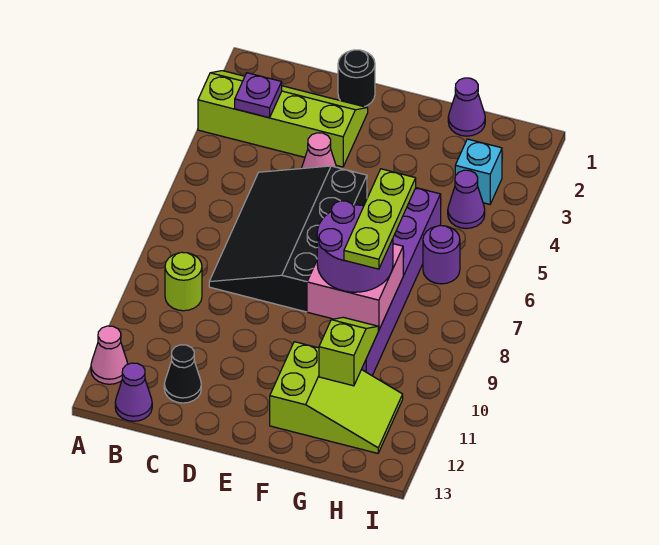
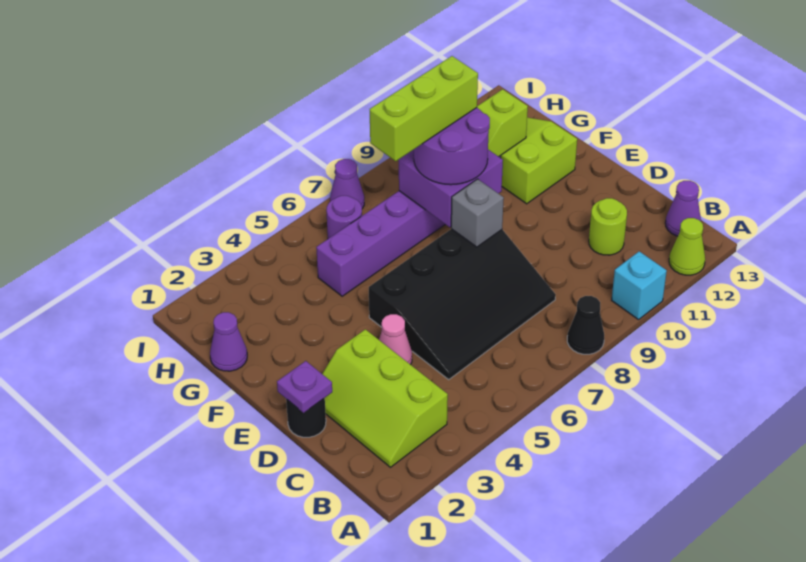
lime 2x4 slope [198,71,368,167] -> lime 2x3 slope [322,329,448,467]
pink 1x1 cone [91,326,128,384] -> lime 1x1 cone [669,218,705,275]
purple 1x1 plate [235,73,282,118] -> purple 1x1 plate moved to [277,361,332,413]
lime 1x1 round brick [165,252,202,311] -> lime 1x1 round brick moved to [589,198,627,255]
black 1x1 cone [164,345,201,403] -> black 1x1 cone moved to [567,296,604,354]
none -> grey 1x1 brick [451,179,504,247]
pink 2x2 brick [307,244,403,330] -> purple 2x2 brick [399,150,503,227]
lime 1x3 plate [344,169,416,269] -> lime 1x3 brick [370,56,478,161]
cyan 1x1 brick [455,139,502,204] -> cyan 1x1 brick moved to [612,251,667,320]
purple 1x1 cone [448,170,485,229] -> purple 1x1 cone moved to [330,159,364,209]

